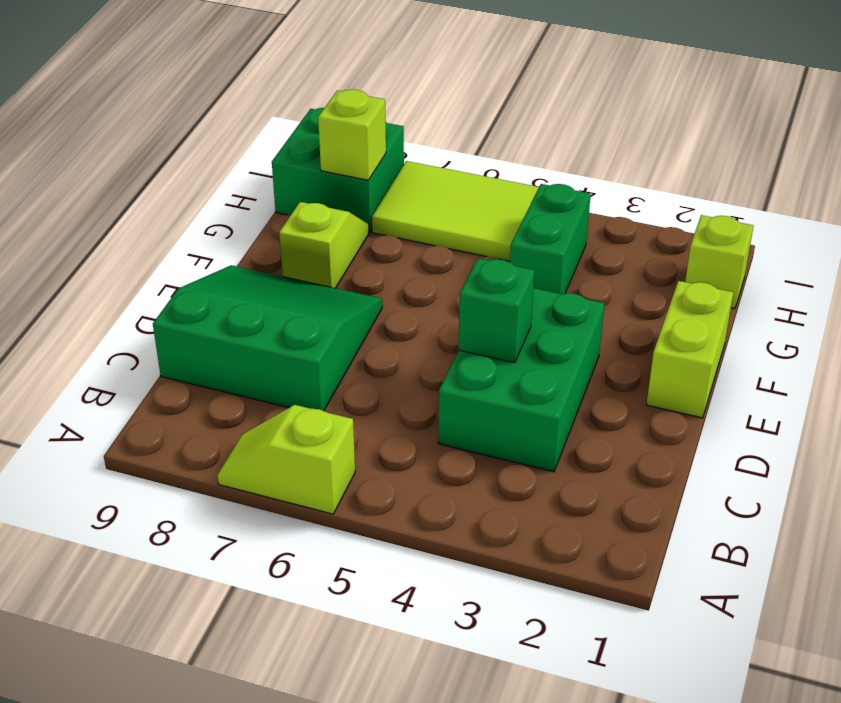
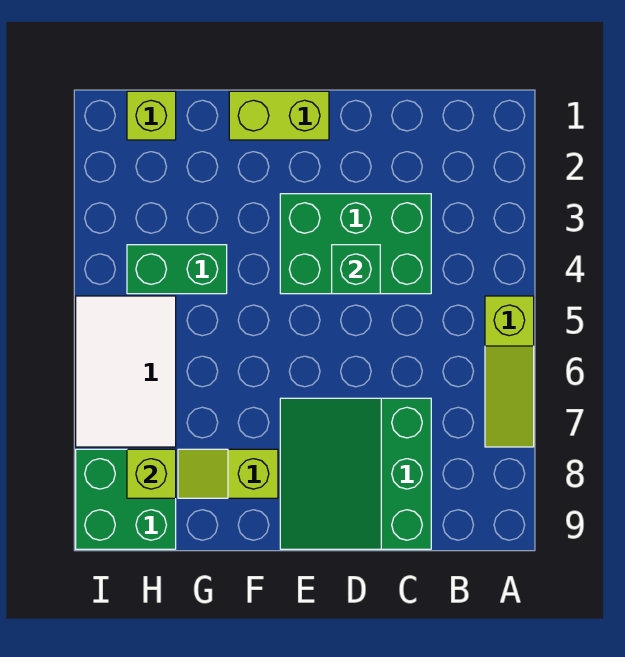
lime 1x2 slope [217,405,355,514] -> lime 1x3 slope [485,296,534,447]
lime 2x3 tile [372,161,539,261] -> white 2x3 tile [76,296,176,447]

